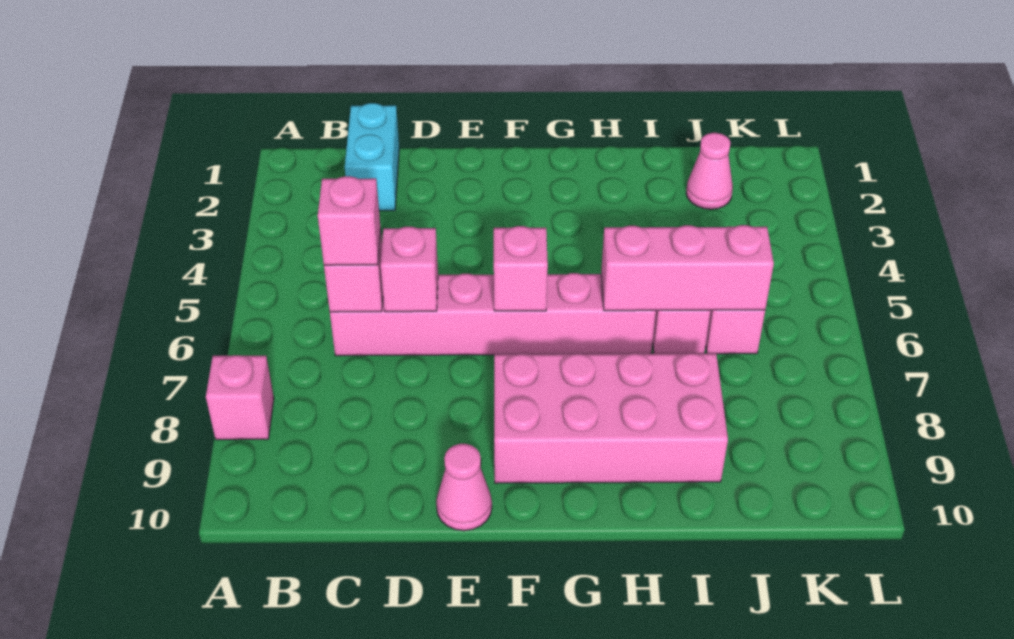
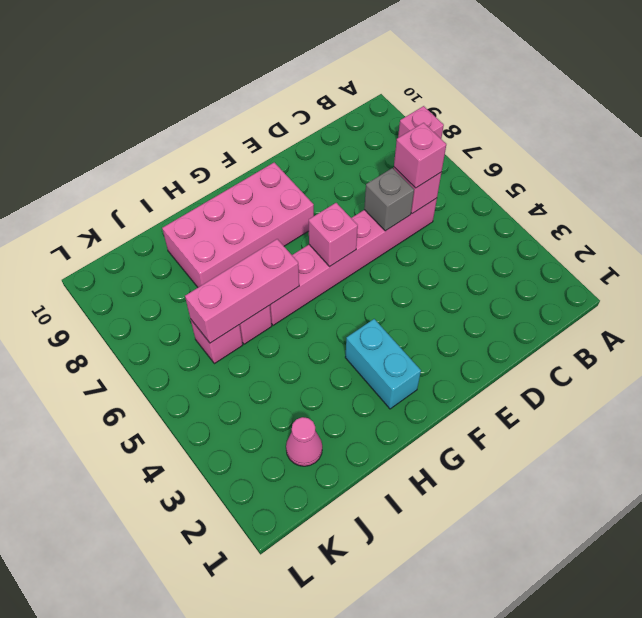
cyan 1x2 brick [345,103,399,211] -> cyan 1x2 brick moved to [345,319,421,409]
pink 1x1 brick [381,227,438,312] -> grey 1x1 brick [364,168,414,231]
pink 1x1 cone [436,444,492,531] -> none

